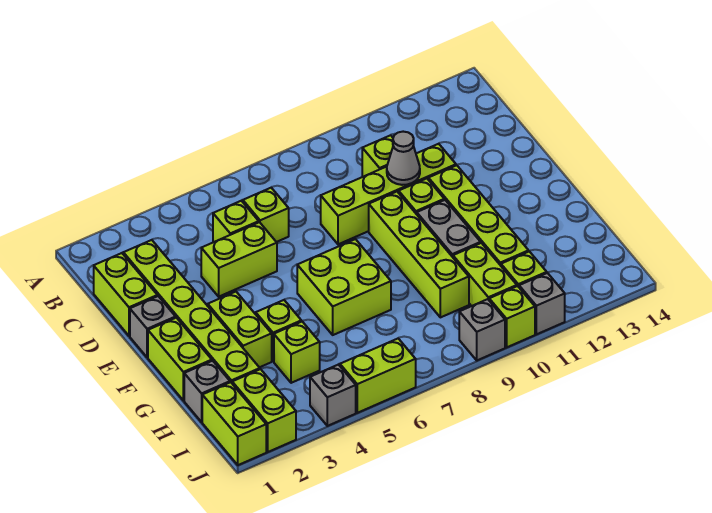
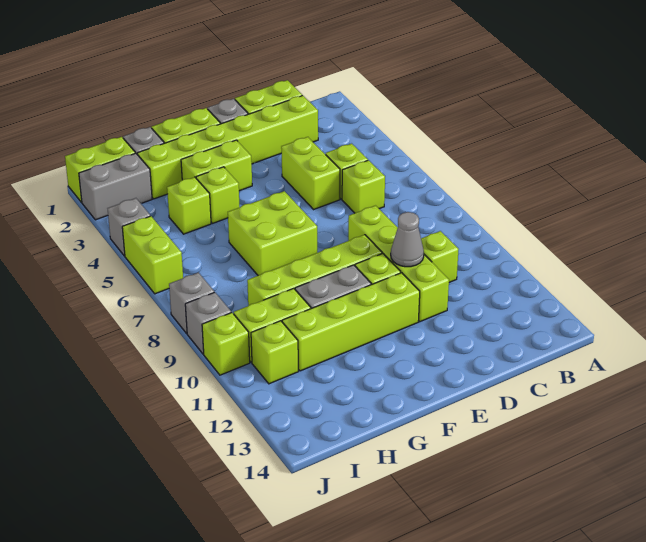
lime 1x2 brick [232,369,296,452] -> grey 1x2 brick [79,153,152,220]
grey 1x1 brick [519,273,565,334] -> grey 1x1 brick moved to [169,272,214,333]

